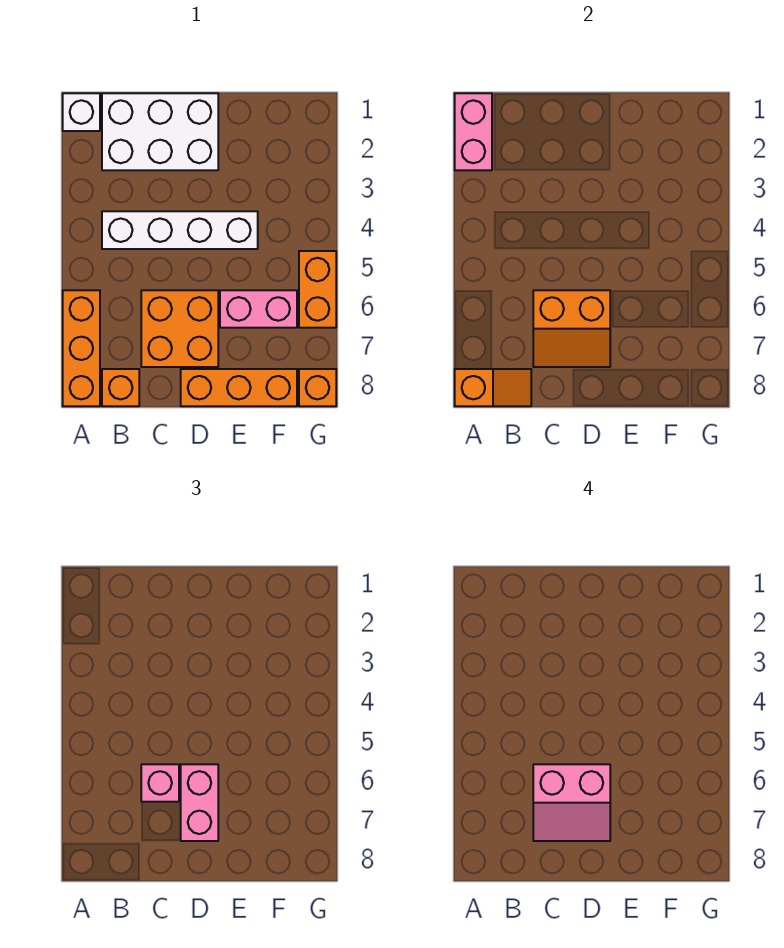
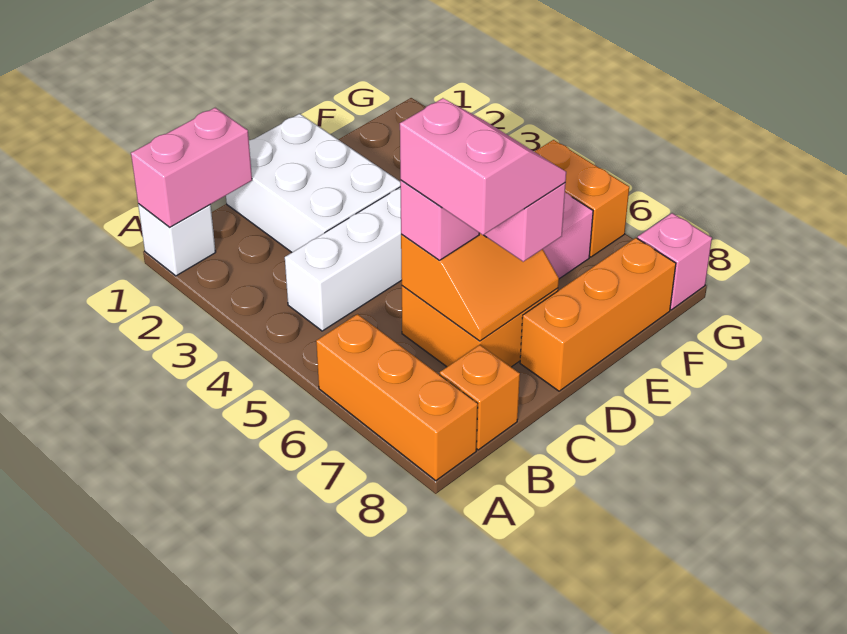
pink 1x2 brick [455,93,492,170] -> pink 1x2 brick turned to [131,108,252,227]
orange 1x2 slope [455,369,531,406] -> none
white 2x3 brick [102,93,218,170] -> white 2x3 brick turned to [226,114,400,252]
pink 2x2 slope [533,764,610,841] -> pink 2x2 slope turned to [400,98,566,235]
orange 1x1 brick [299,369,336,406] -> pink 1x1 brick [637,213,712,310]

